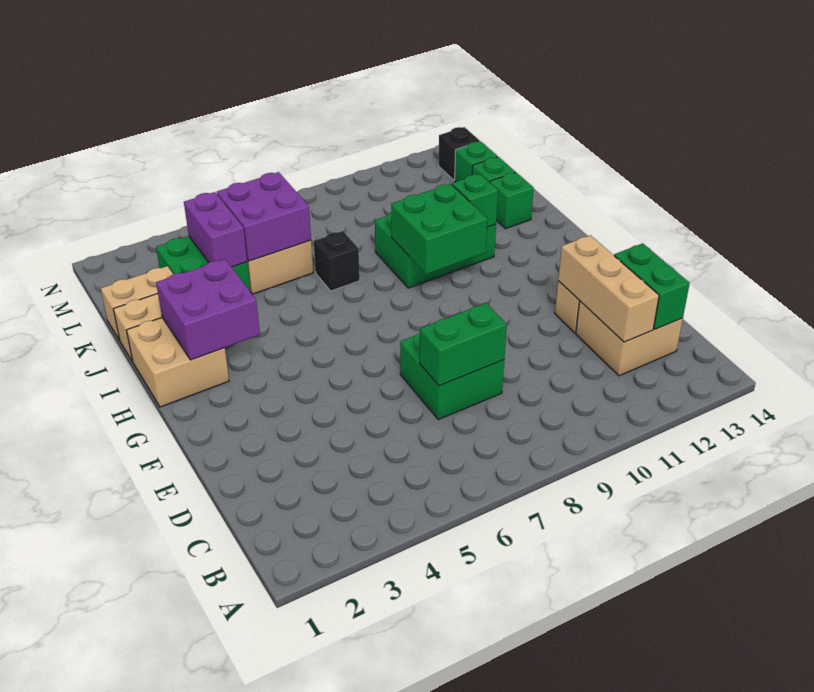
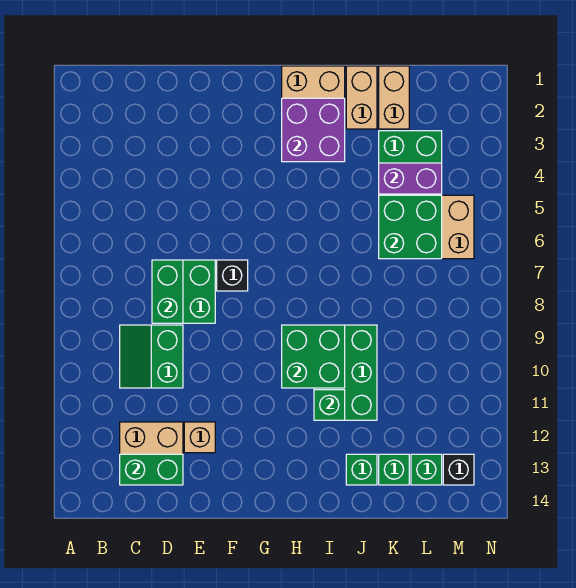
none -> green 2x2 slope [120,325,183,388]
tan 1x3 brick [558,235,659,342] -> none
black 1x1 brick [314,231,360,291] -> black 1x1 brick moved to [217,260,248,291]
purple 2x2 brick [217,172,311,261] -> green 2x2 brick [379,195,442,259]

